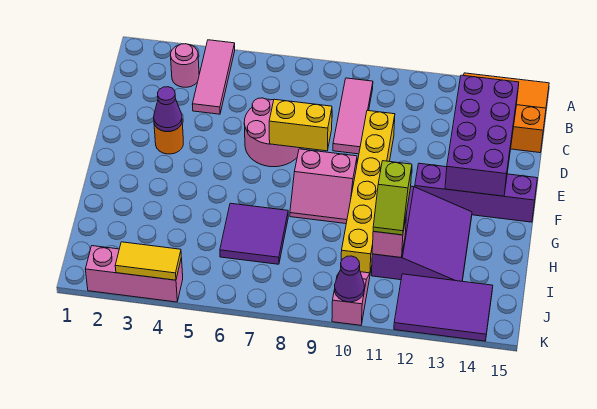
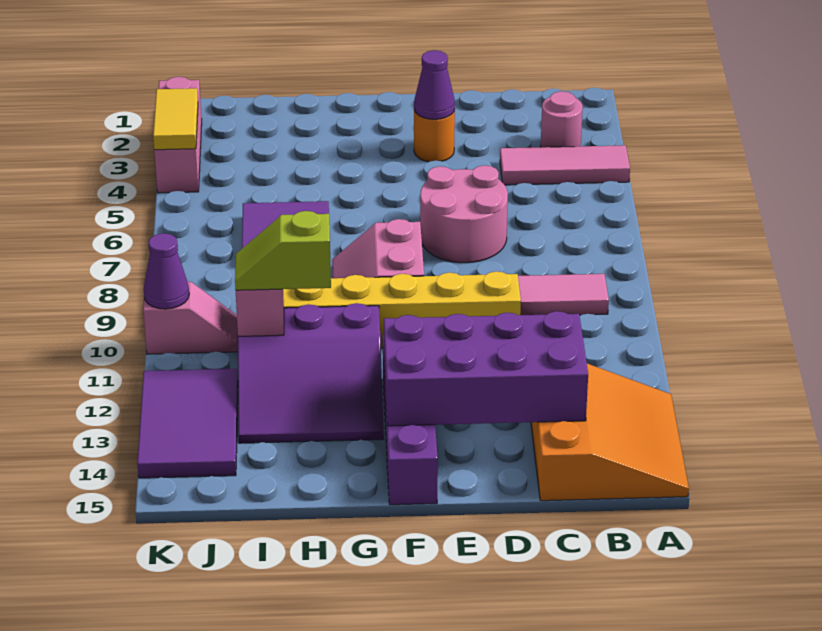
yellow 1x2 brick [269,99,332,151] -> none

